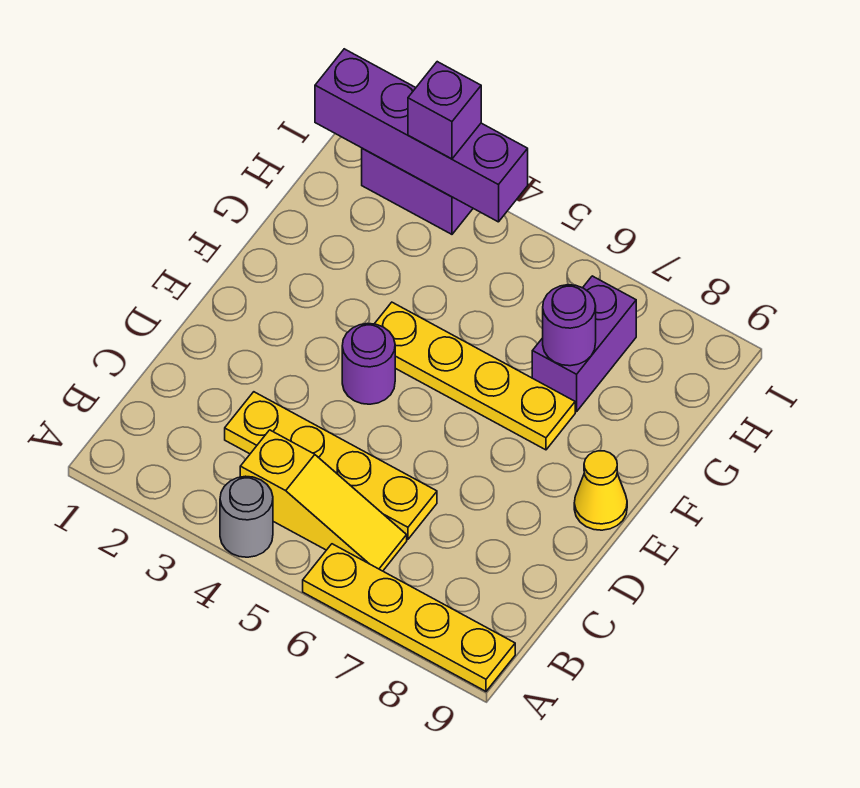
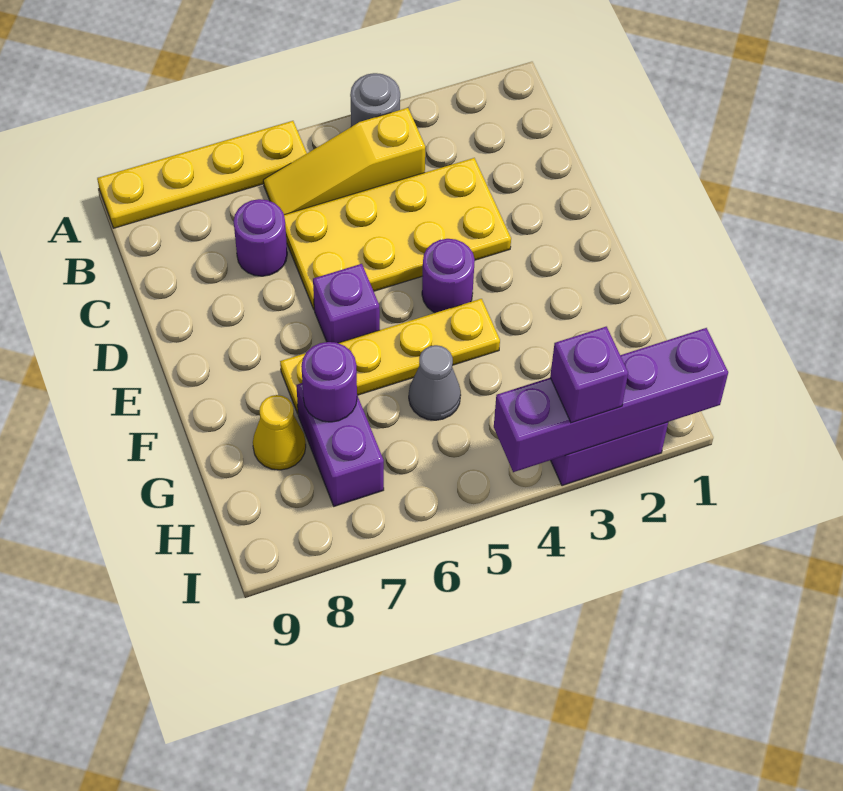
yellow 1x4 plate [225,392,437,539] -> yellow 2x4 plate [284,158,511,309]
none -> purple 1x1 round brick [234,199,287,276]
none -> purple 1x1 brick [313,264,380,343]
yellow 1x1 cone [574,451,627,530] -> yellow 1x1 cone moved to [253,395,306,470]
none -> grey 1x1 cone [409,345,461,420]

